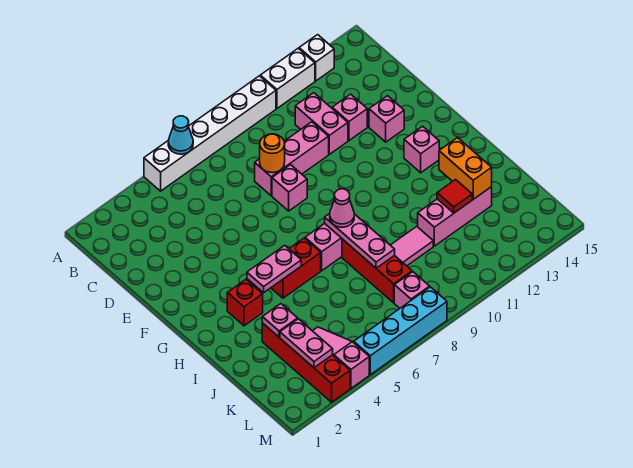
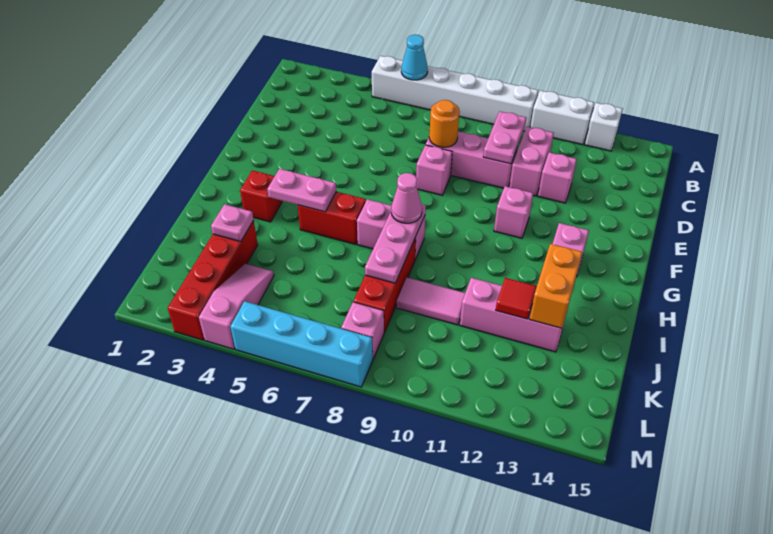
pink 1x1 brick [369,96,404,142] -> pink 1x1 brick moved to [494,186,533,238]
pink 1x2 plate [280,319,333,368] -> pink 1x2 plate moved to [483,111,526,164]

